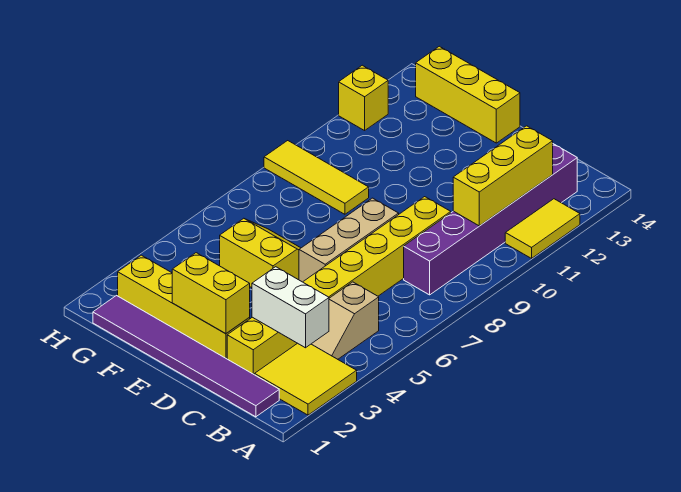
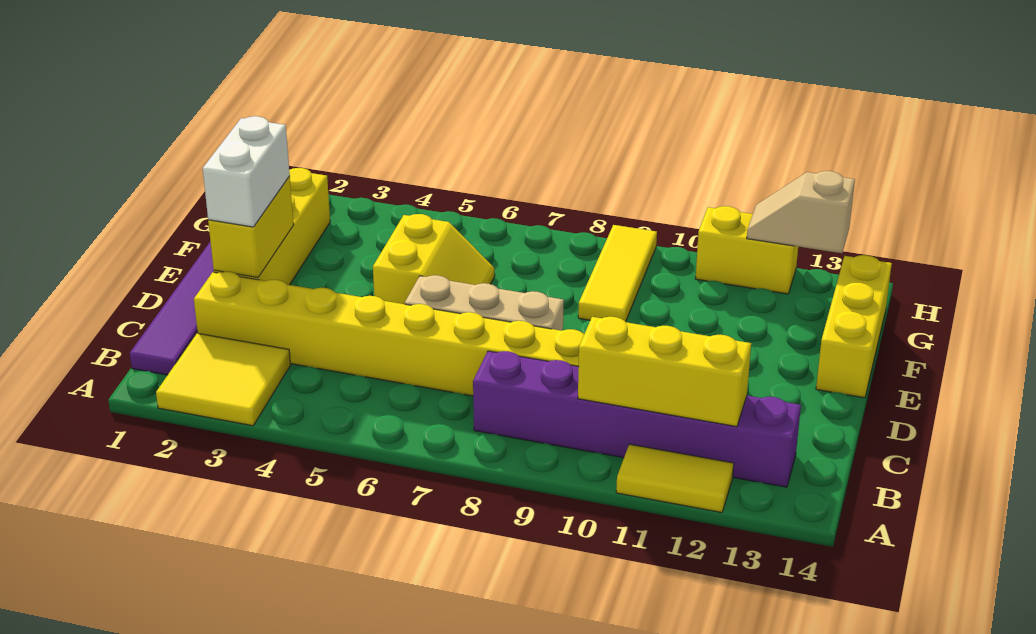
white 1x2 brick [252,267,329,348] -> white 1x2 brick moved to [203,116,290,227]
tan 1x2 slope [312,282,379,359] -> tan 1x2 slope moved to [747,171,855,253]
yellow 1x1 brick [339,65,388,131] -> yellow 1x2 brick [695,206,798,294]

